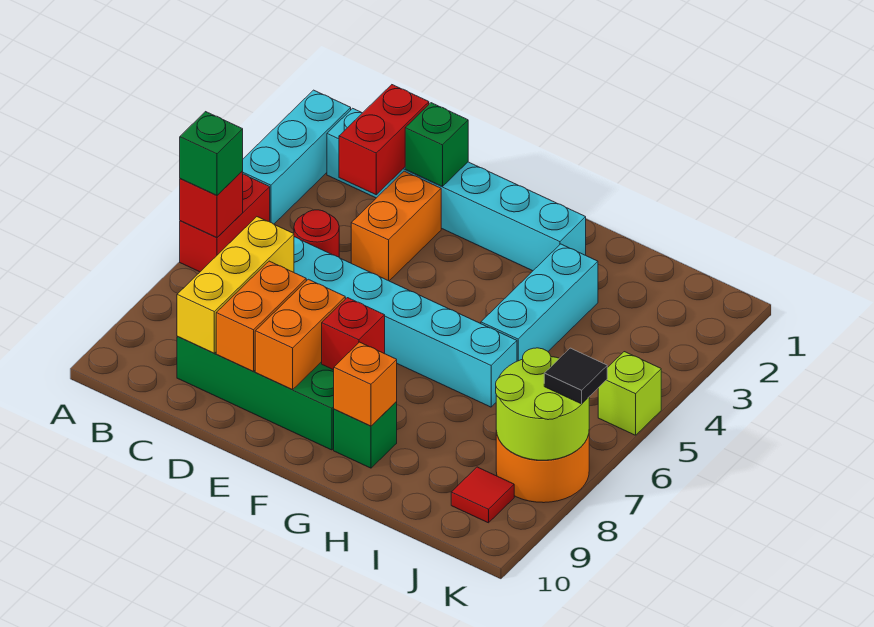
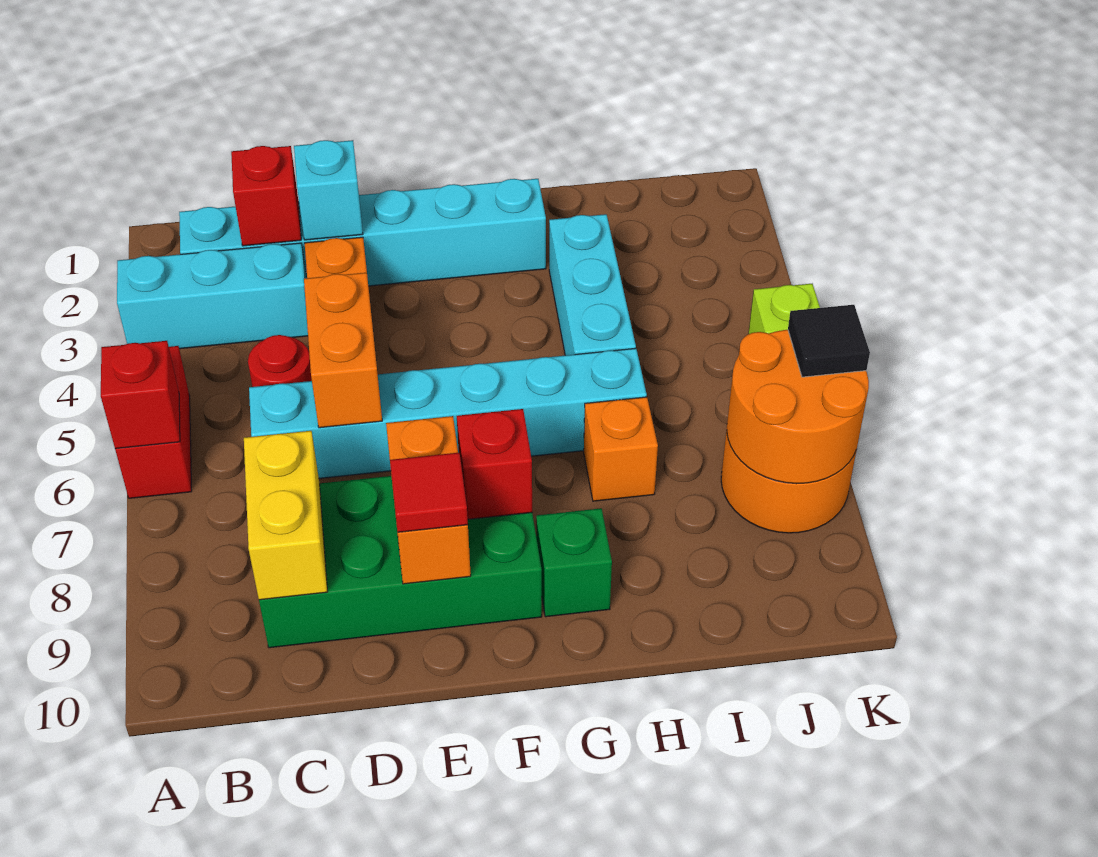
cyan 1x3 brick [243,90,351,224] -> cyan 1x3 brick turned to [117,243,308,349]
green 1x1 brick [180,112,243,196] -> none
red 1x2 brick [339,85,429,195] -> red 1x1 brick [231,146,301,246]
yellow 1x3 brick [177,217,294,353] -> yellow 1x2 brick [244,431,327,600]
green 1x1 brick [405,103,468,187] -> cyan 1x1 brick [294,140,363,240]
orange 1x2 brick [216,261,306,371] -> orange 1x2 brick moved to [304,273,382,428]
orange 1x1 brick [334,342,397,426] -> orange 1x1 brick moved to [584,397,658,501]
lime 2x2 round brick [496,348,589,460] -> orange 2x2 round brick [727,330,869,484]
red 1x1 tile [451,467,514,523] -> red 1x1 tile moved to [390,453,468,532]

